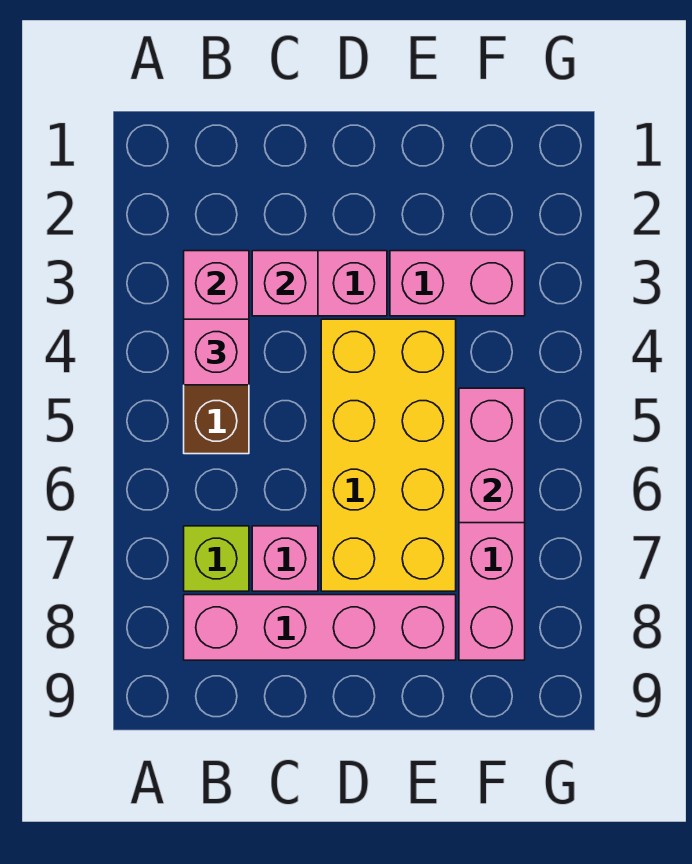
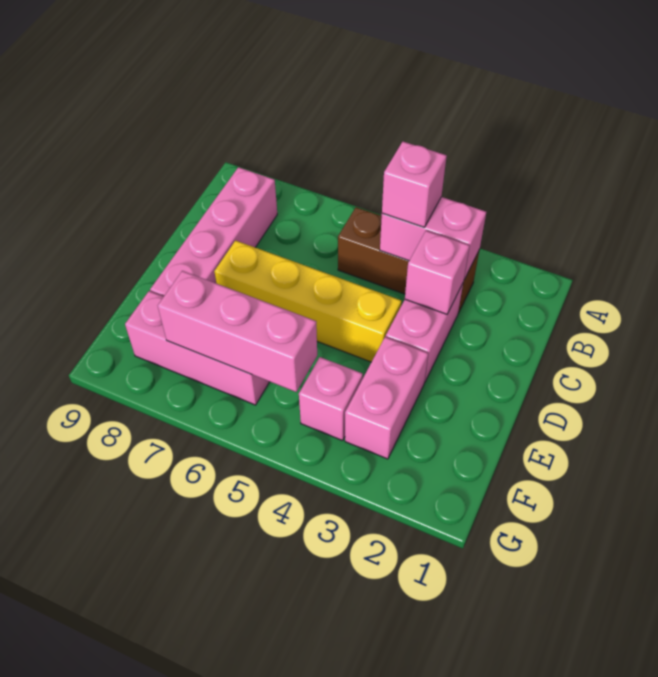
lime 1x1 brick [184,526,249,591] -> none
pink 1x1 brick [252,526,318,591] -> pink 1x1 brick moved to [299,357,363,441]
yellow 2x4 brick [321,319,456,591] -> yellow 1x4 brick [214,241,402,362]
pink 1x2 brick [459,388,525,523] -> pink 1x3 brick [158,271,317,392]

